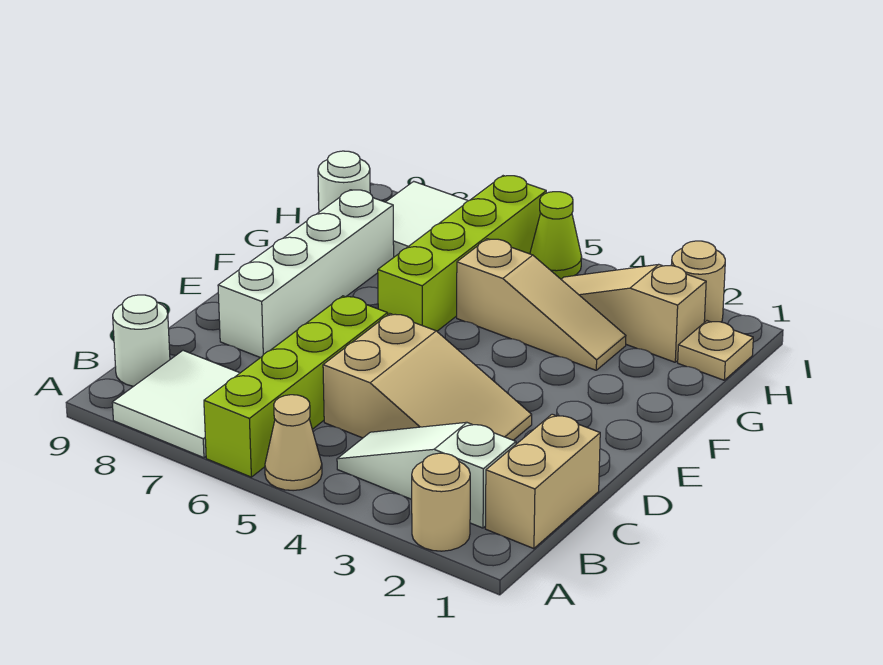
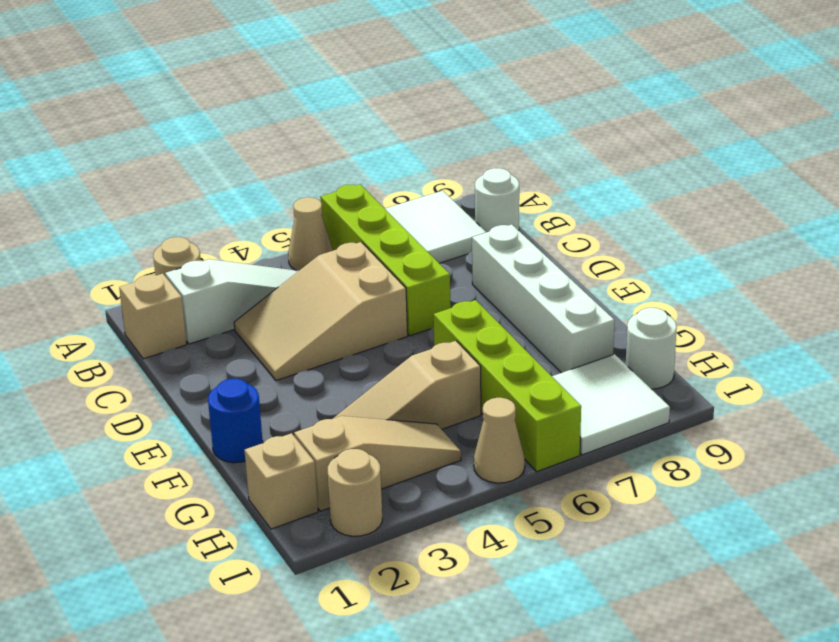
tan 1x2 brick [485,414,600,549] -> tan 1x1 brick [119,274,187,359]
none -> blue 1x1 round brick [208,379,263,463]
tan 1x1 plate [678,321,753,380] -> tan 1x1 brick [244,433,318,529]
lime 1x1 cone [530,192,582,279] -> tan 1x1 cone [474,398,525,483]

